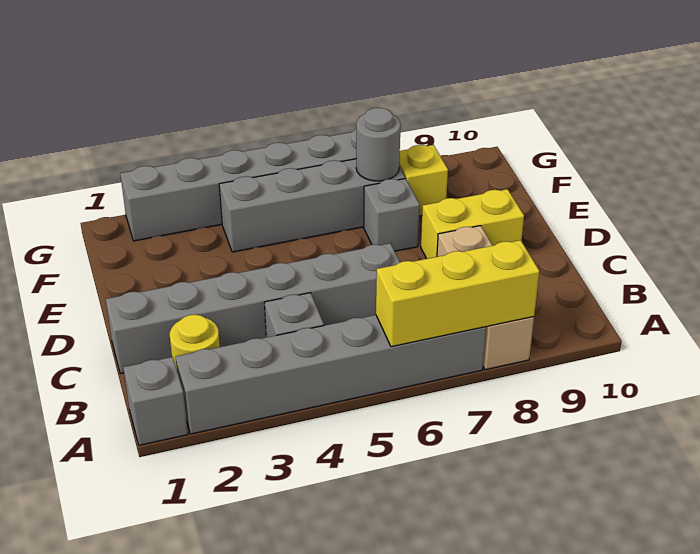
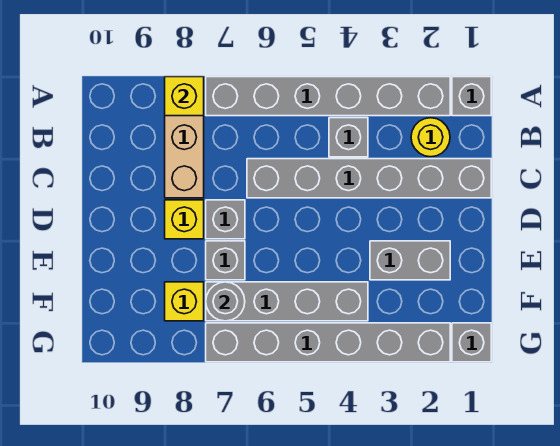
yellow 1x3 brick [376,240,539,347] -> yellow 1x1 brick [165,77,204,116]
none -> grey 1x1 brick [206,200,245,239]
yellow 1x2 brick [421,189,524,259] -> yellow 1x1 brick [165,200,204,239]
none -> grey 1x2 brick [370,241,450,280]
none -> grey 1x1 brick [452,323,491,362]

